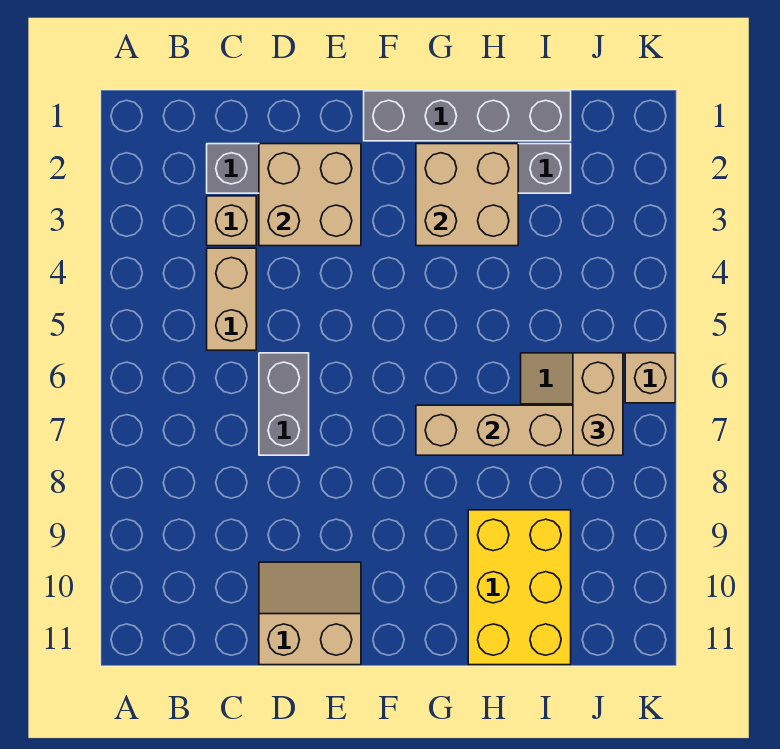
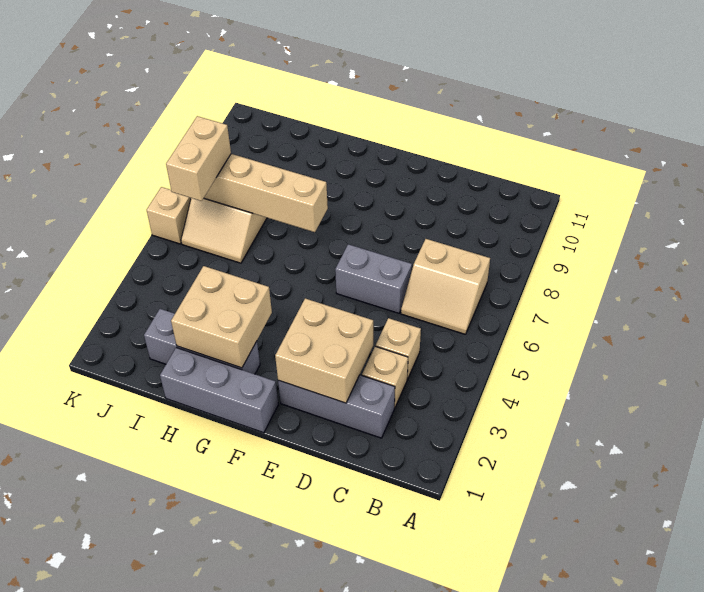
tan 1x2 brick [207,248,256,350] -> tan 1x1 brick [376,318,421,379]
grey 1x2 brick [259,353,309,455] -> grey 1x2 brick turned to [335,244,412,313]
tan 2x2 slope [259,562,361,665] -> tan 2x2 slope moved to [401,239,490,334]
grey 1x4 brick [364,91,571,141] -> grey 1x3 brick [160,348,278,433]
yellow 2x3 brick [468,510,571,665] -> none

